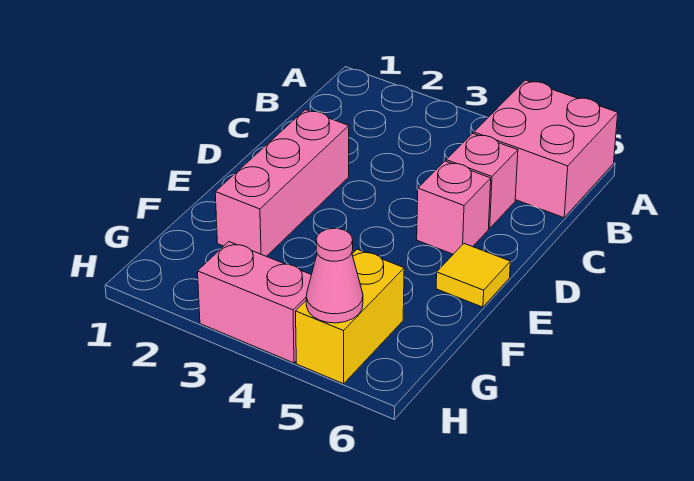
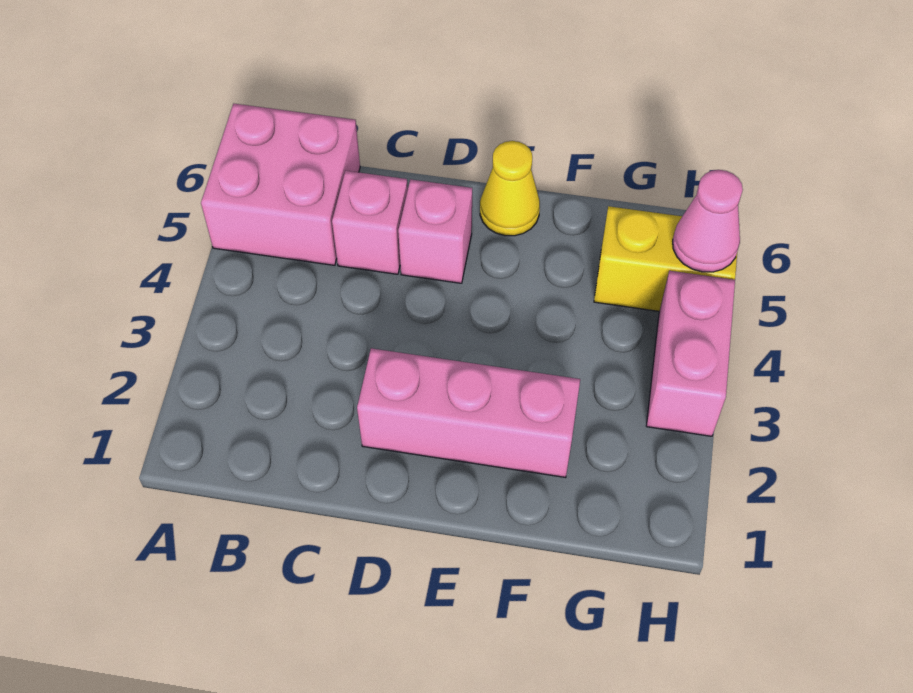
yellow 1x1 tile [436,244,510,307] -> yellow 1x1 cone [480,141,540,236]

